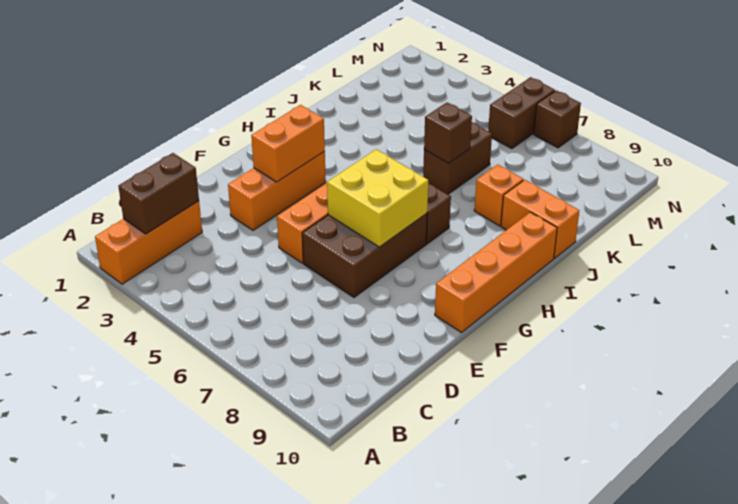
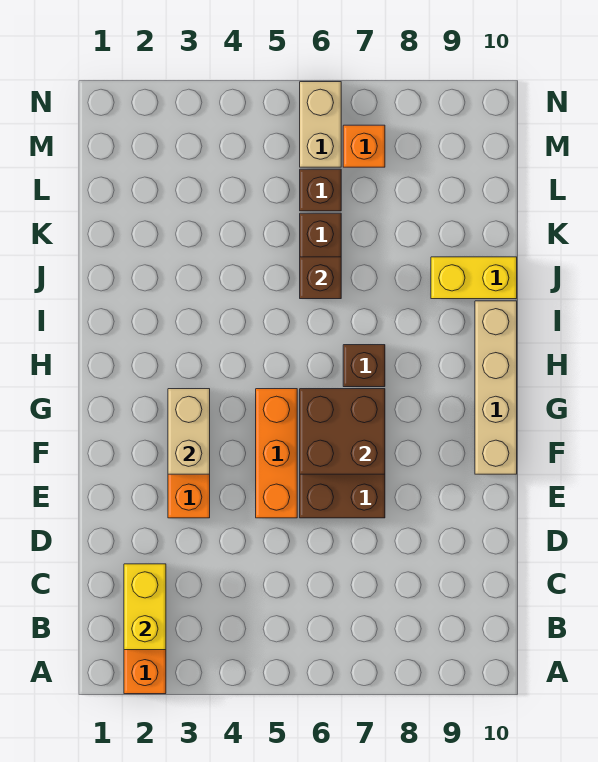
brown 1x2 brick [118,153,199,234] -> yellow 1x2 brick [124,564,166,650]
orange 1x2 brick [251,105,325,182] -> tan 1x2 brick [168,389,210,474]
yellow 2x2 brick [327,149,428,247] -> brown 2x2 brick [300,389,385,474]
orange 1x4 brick [435,212,557,333] -> tan 1x4 brick [475,301,517,474]
orange 1x1 brick [474,164,523,226] -> orange 1x1 brick moved to [343,125,385,167]
orange 1x2 brick [501,180,579,258] -> yellow 1x2 brick [431,257,517,299]
brown 1x2 brick [488,77,555,149] -> tan 1x2 brick [300,82,341,167]
brown 1x1 brick [534,90,581,148] -> brown 1x1 brick moved to [300,169,341,211]

